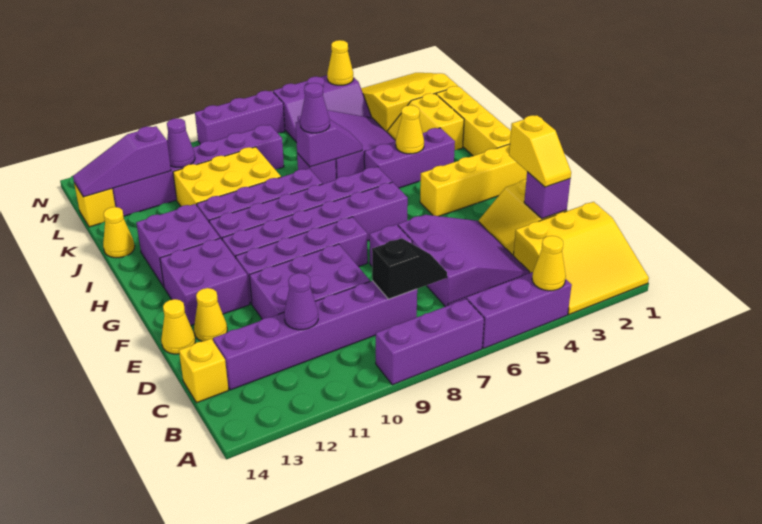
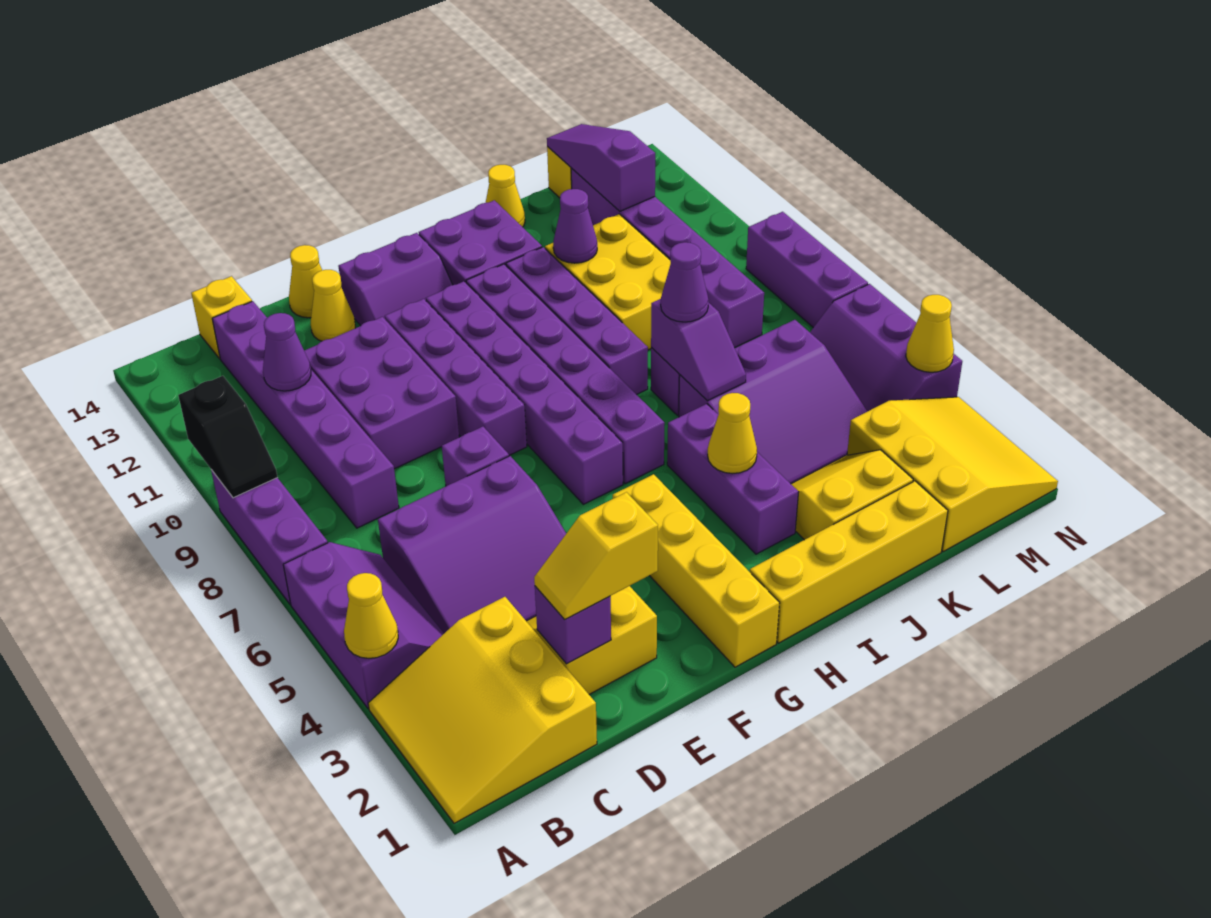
black 1x2 slope [372,238,447,299] -> black 1x2 slope moved to [178,376,277,498]
purple 2x2 brick [160,238,250,325] -> purple 2x2 slope [338,233,453,326]
purple 1x1 cone [167,118,195,167] -> purple 1x1 cone moved to [553,189,597,263]

